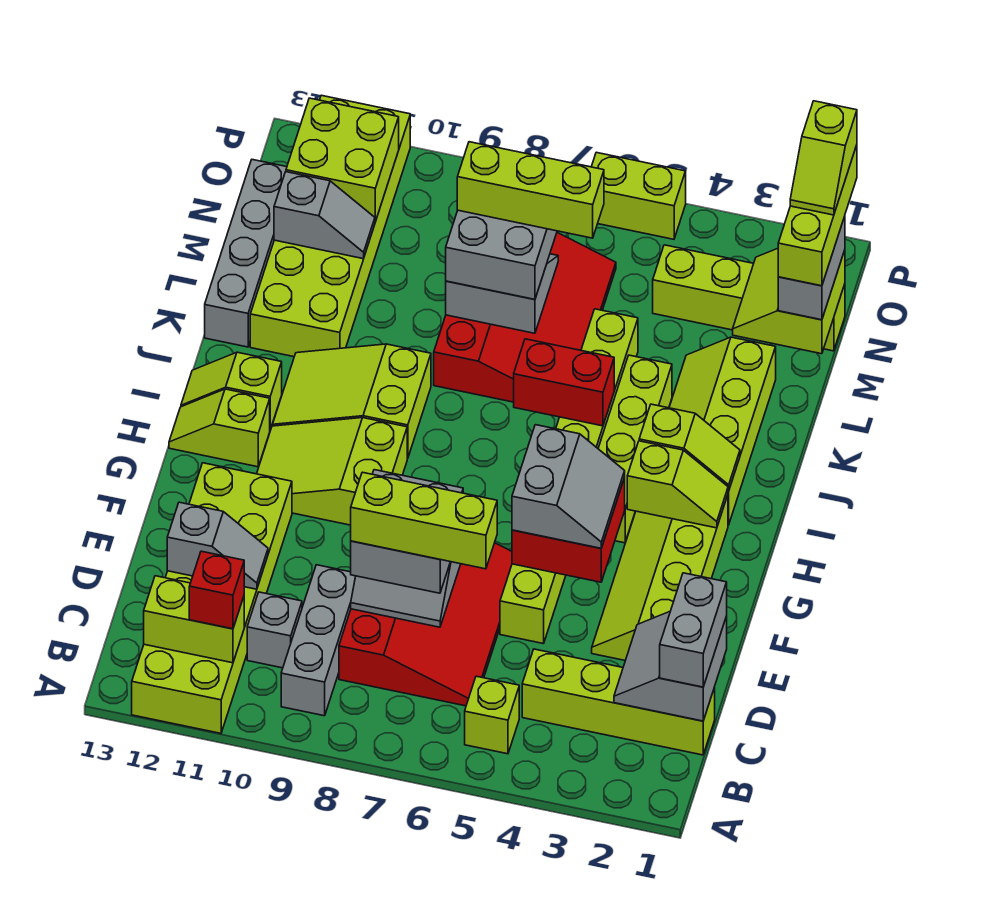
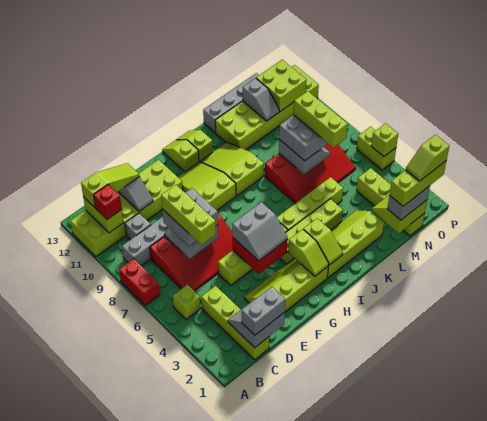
none -> lime 1x3 slope [81,163,140,207]
red 1x2 brick [514,339,614,426] -> red 1x2 brick moved to [119,259,160,306]
none -> lime 1x1 brick [371,123,398,156]

